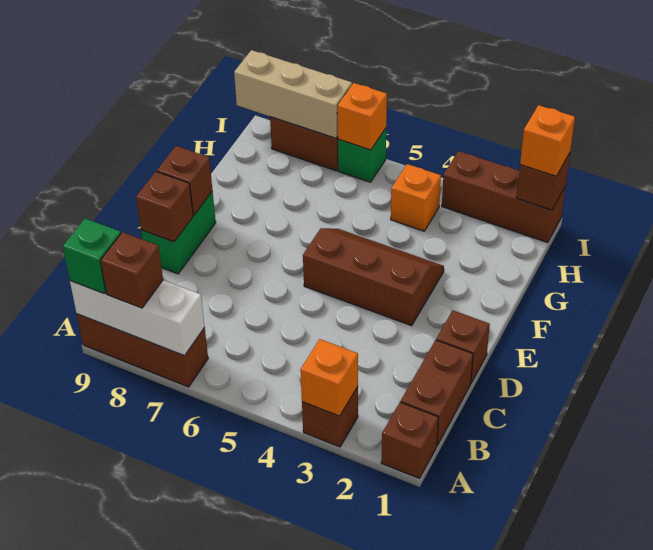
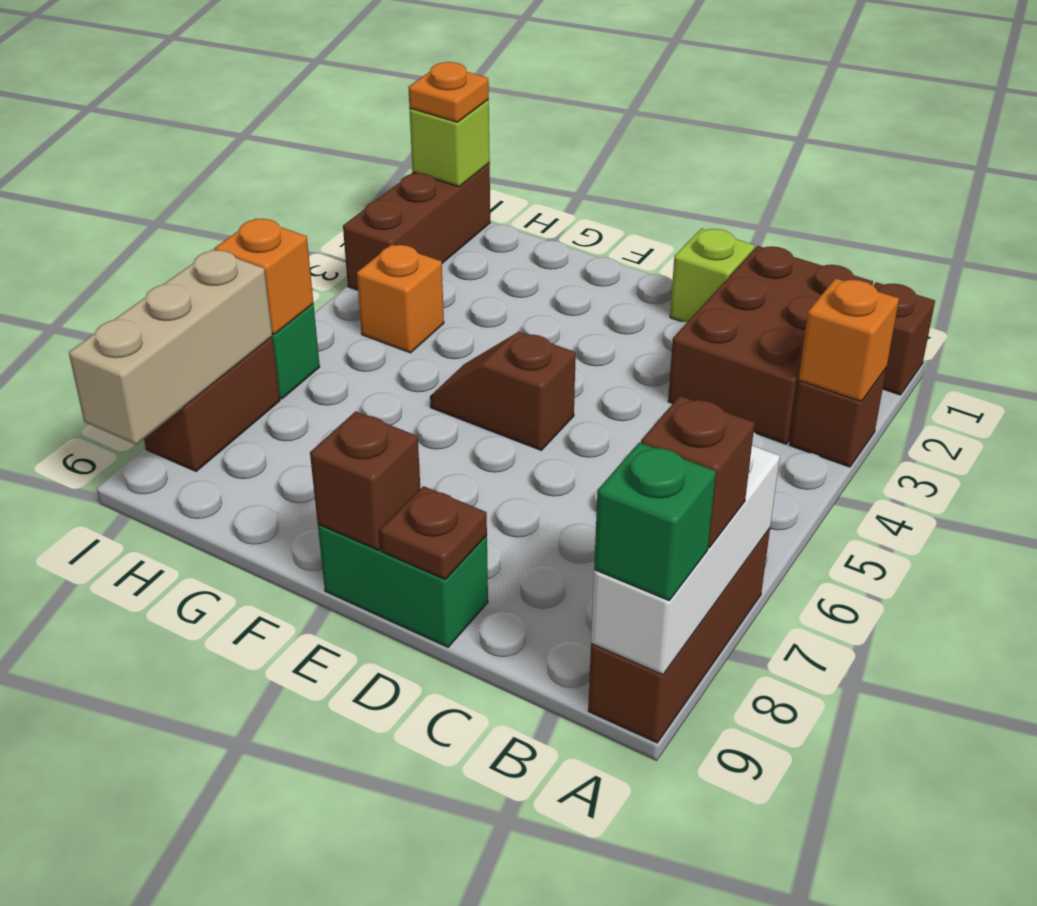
brown 1x2 brick [401,340,473,445] -> brown 2x3 brick [668,246,873,444]
brown 1x1 brick [436,311,490,383] -> lime 1x1 brick [670,229,755,322]
brown 1x1 brick [136,172,193,242] -> brown 1x1 plate [380,486,487,579]
brown 2x3 slope [303,228,444,326] -> brown 1x2 slope [430,332,576,450]
brown 1x1 brick [517,153,570,210] -> lime 1x1 brick [409,100,490,187]
orange 1x1 brick [520,105,575,176] -> orange 1x1 plate [408,62,489,122]

